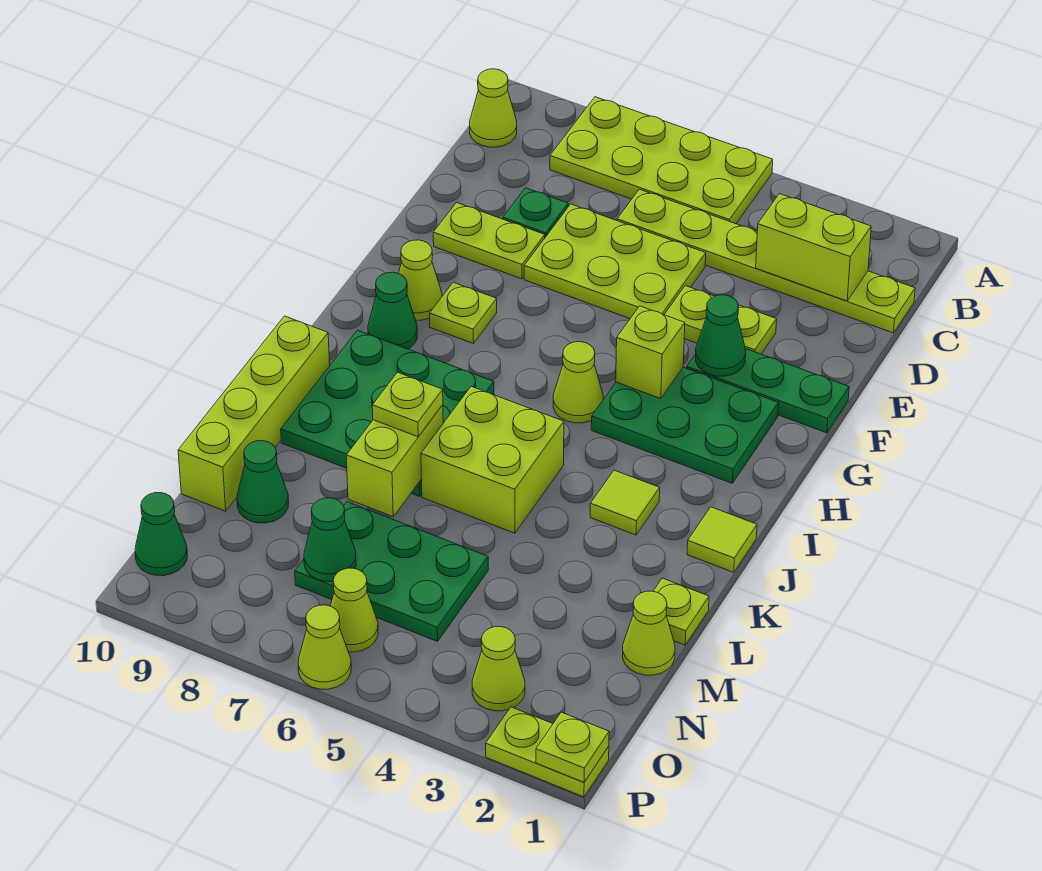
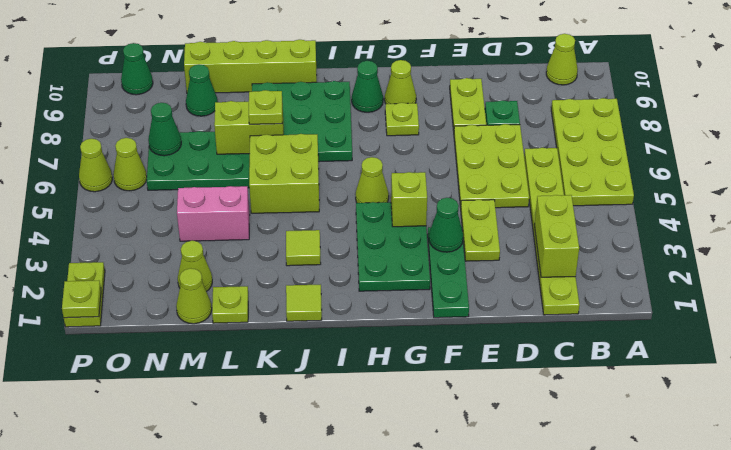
none -> pink 1x2 brick [177,186,250,241]
green 2x3 plate [295,502,488,641] -> green 2x3 plate turned to [147,131,250,190]
lime 1x1 cone [472,627,525,711] -> lime 1x1 cone moved to [178,241,212,291]

